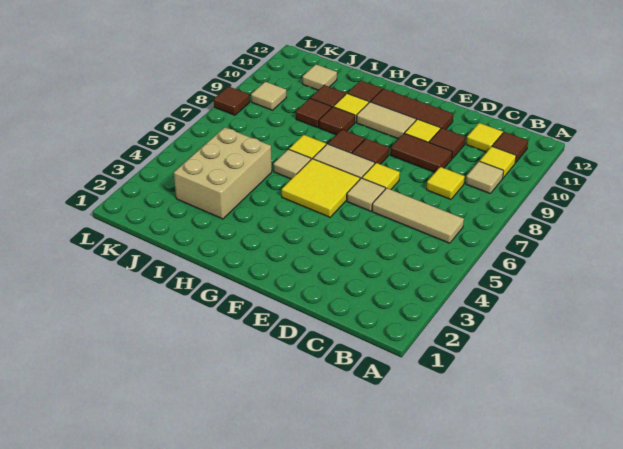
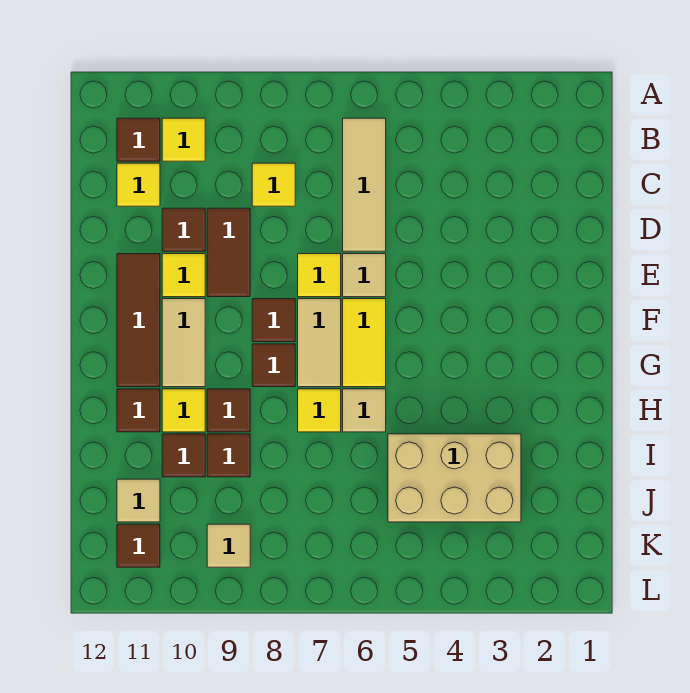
tan 1x1 tile [466,161,504,194] -> none
yellow 2x2 tile [282,159,360,217] -> yellow 1x2 tile [343,299,386,387]
brown 1x1 tile [214,86,250,115] -> brown 1x1 tile moved to [117,524,160,567]

